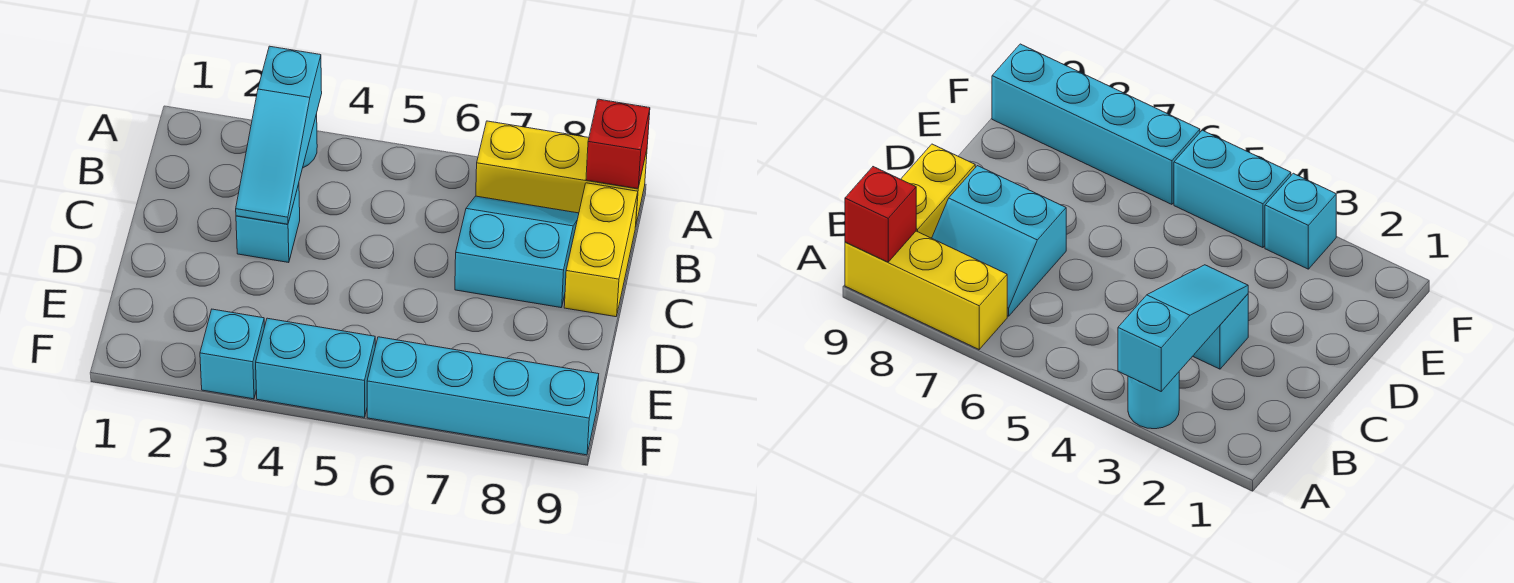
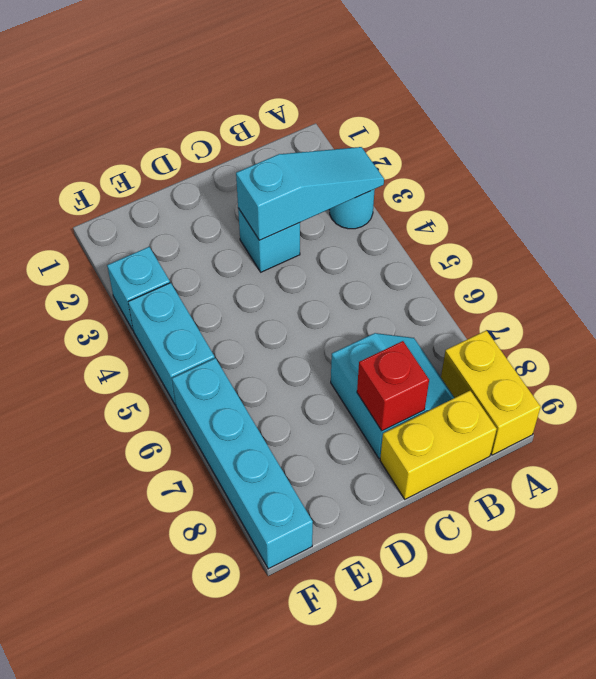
cyan 1x3 slope [236,46,322,224] -> cyan 1x3 slope turned to [236,147,384,240]
yellow 1x3 brick [476,121,647,224] -> yellow 1x2 brick [441,330,541,455]
red 1x1 brick [586,99,650,189] -> red 1x1 brick moved to [357,341,429,431]

